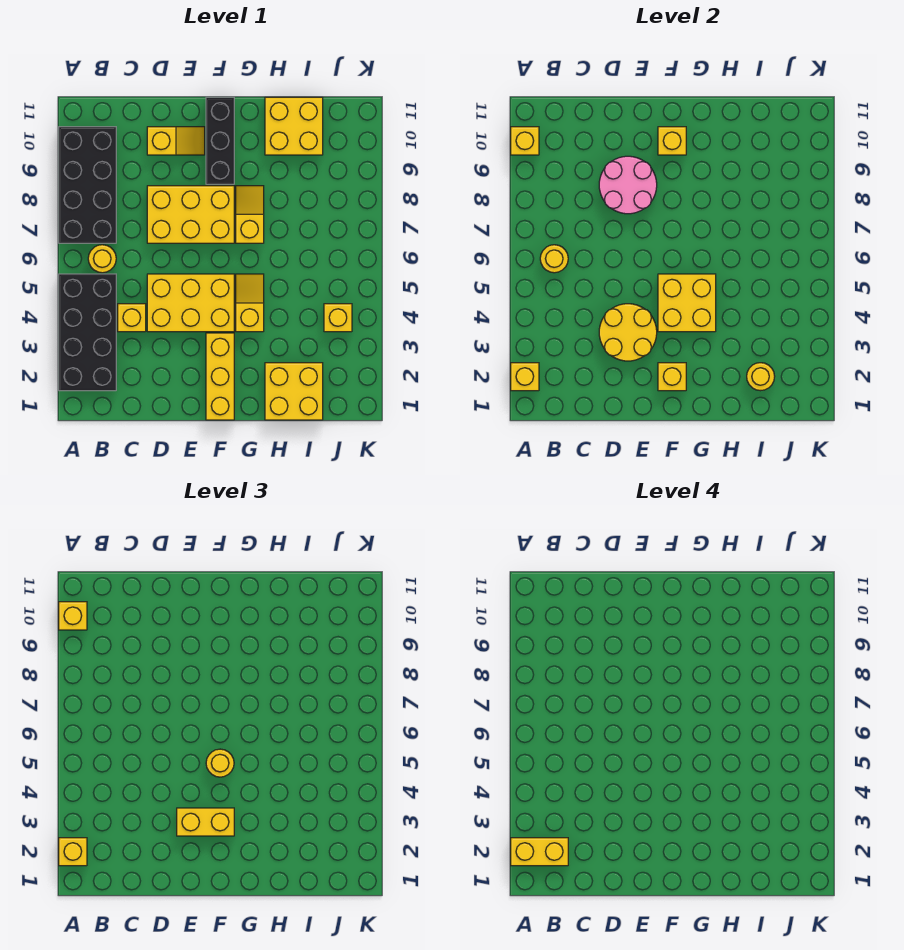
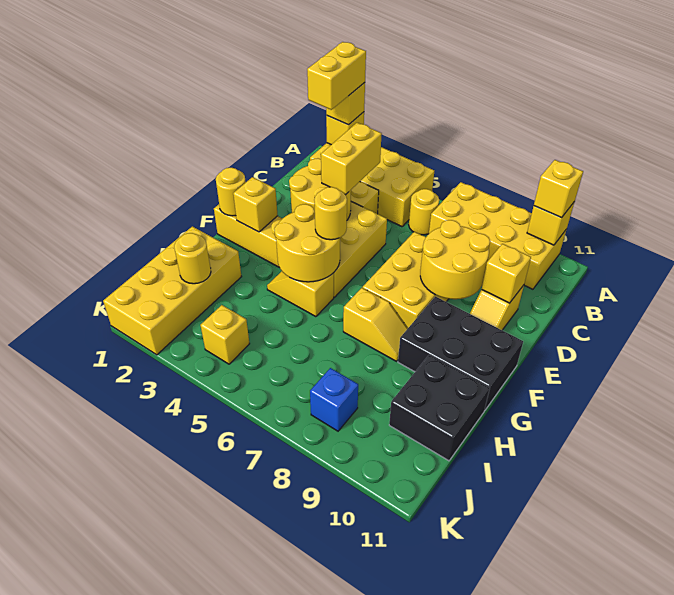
black 2x4 brick [59,274,116,391] -> yellow 2x4 brick [310,143,434,227]
black 2x4 brick [59,127,116,243] -> yellow 2x4 brick [429,182,566,289]
yellow 1x1 round brick [540,245,568,273] -> yellow 1x1 round brick moved to [216,168,246,216]
pink 2x2 round brick [599,156,657,214] -> yellow 2x2 round brick [420,220,490,299]
yellow 1x2 brick [177,808,234,836] -> yellow 1x2 brick moved to [321,123,382,195]
yellow 2x2 brick [658,274,716,332] -> yellow 2x2 round brick [274,204,340,282]
black 1x3 brick [206,97,234,184] -> black 2x3 brick [398,296,523,410]
yellow 1x1 brick [658,127,686,155] -> yellow 1x1 brick moved to [482,244,531,303]
yellow 1x2 slope [236,274,264,332] -> yellow 1x2 slope turned to [267,271,334,317]
yellow 2x2 brick [265,363,323,420] -> yellow 2x4 brick [103,226,242,355]
yellow 2x2 brick [265,97,323,155] -> black 2x2 brick [389,355,490,461]
none -> blue 1x1 brick [310,368,358,431]

